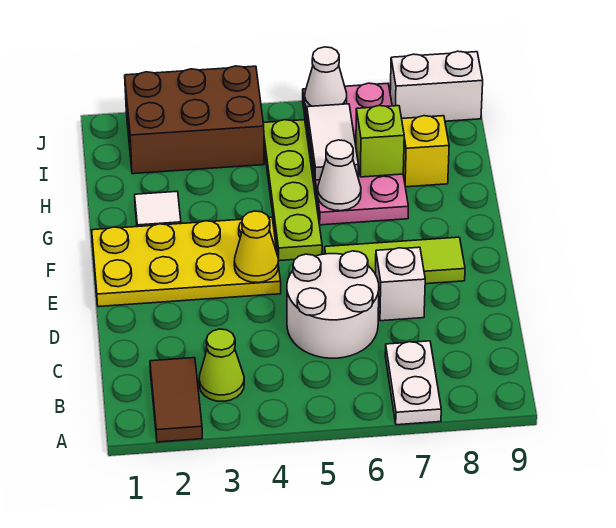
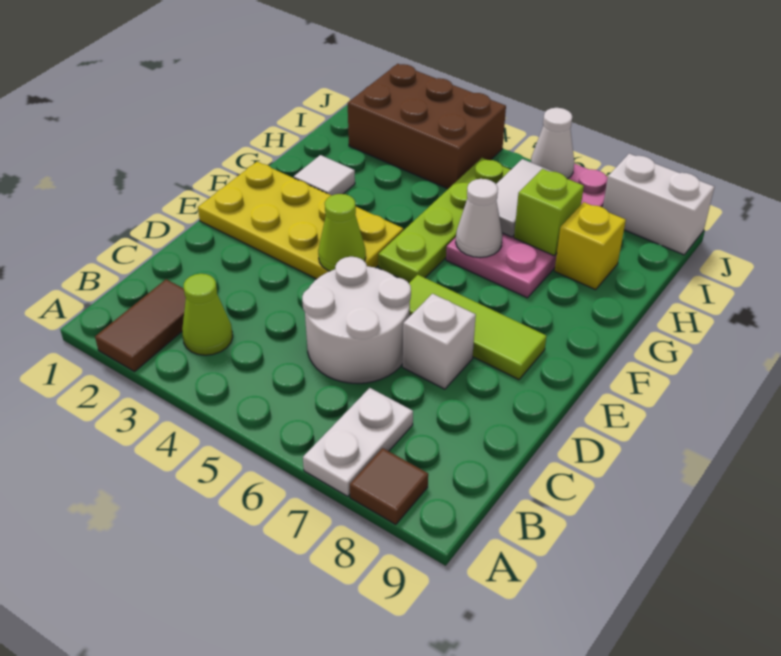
none -> brown 1x1 tile [350,448,428,525]
yellow 1x1 cone [234,211,278,283] -> lime 1x1 cone [318,194,366,271]

